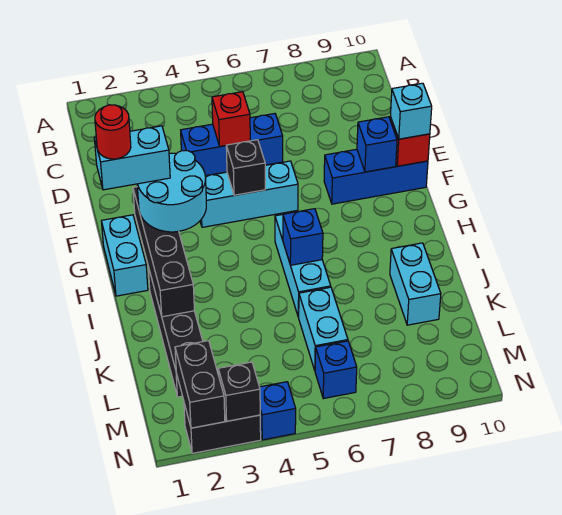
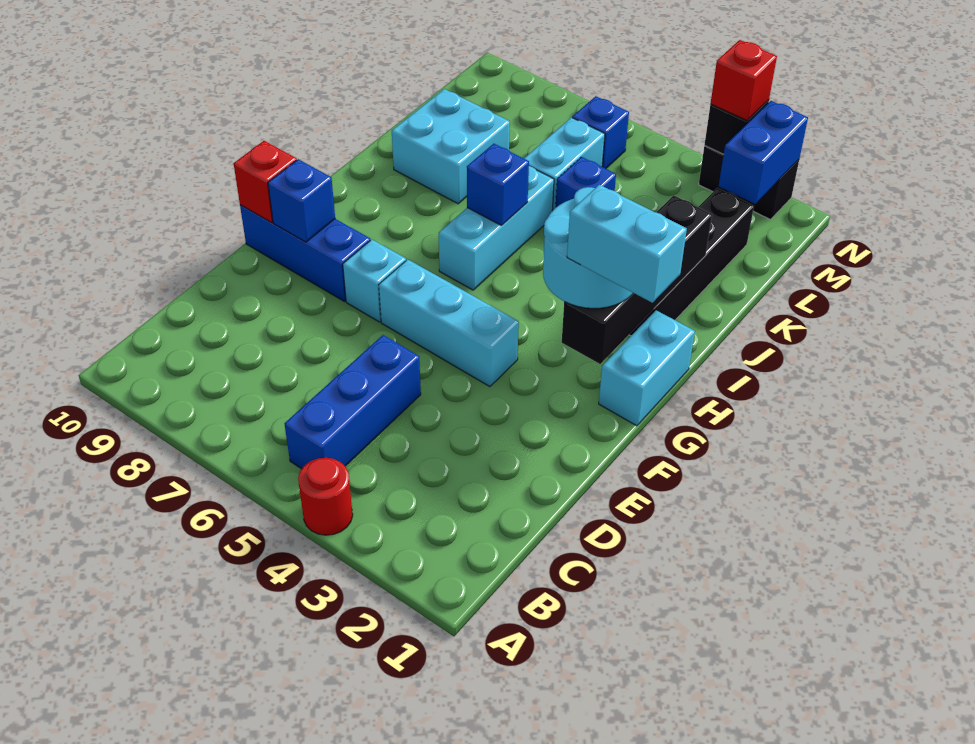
blue 1x3 brick [181,114,283,176] -> blue 1x3 brick turned to [285,335,421,469]
red 1x1 brick [212,92,250,146] -> red 1x1 brick moved to [711,40,777,120]
black 1x1 brick [226,140,265,195] -> none
cyan 1x1 brick [390,83,432,139] -> cyan 1x1 brick moved to [343,239,406,322]
red 1x1 round brick [95,105,131,159] -> red 1x1 round brick moved to [298,458,353,535]
cyan 1x2 brick [390,243,441,325] -> cyan 2x2 brick [392,89,510,204]
black 1x2 brick [175,341,225,428] -> blue 1x2 brick [719,101,808,204]
blue 1x1 brick [260,382,296,440] -> blue 1x1 brick moved to [556,157,616,207]

